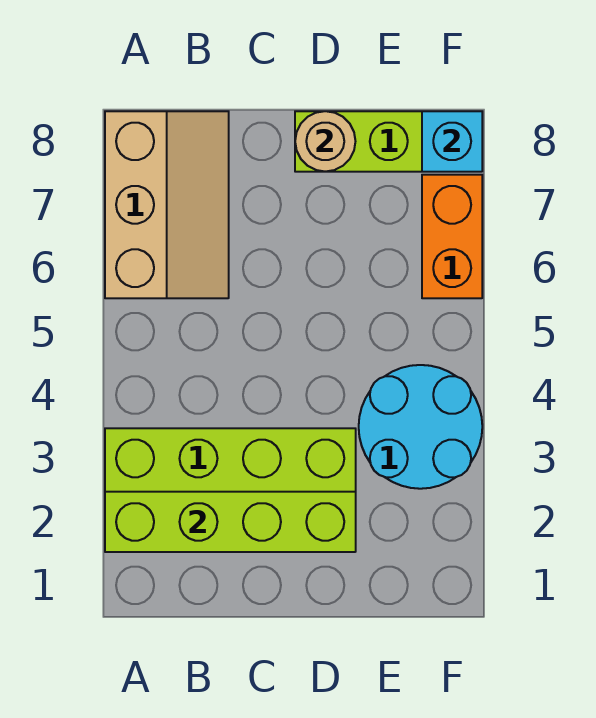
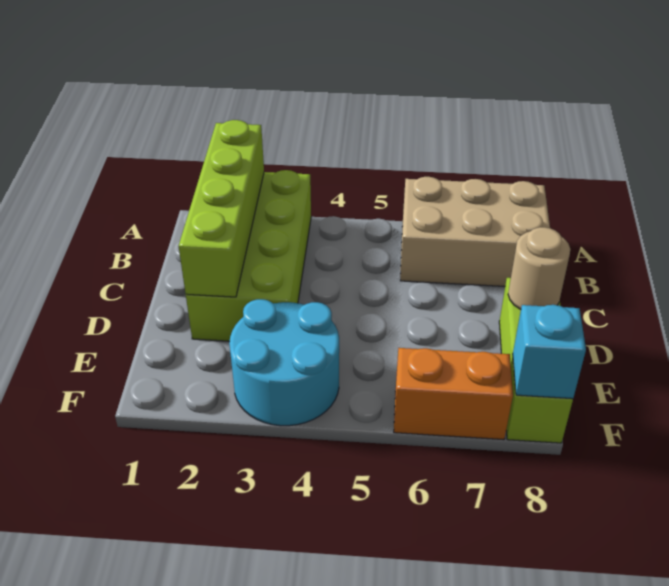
tan 2x3 slope [105,111,229,298] -> tan 2x3 brick [400,177,550,286]

